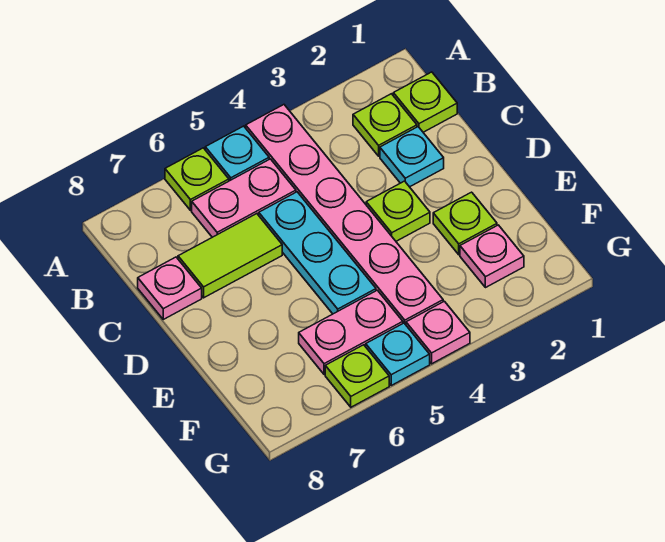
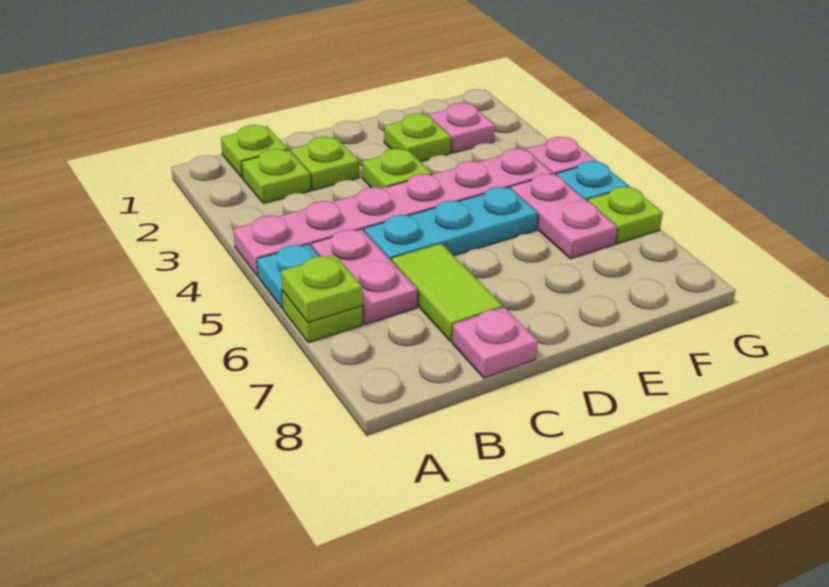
none -> lime 1x1 plate [281,255,362,323]
cyan 1x1 plate [380,127,444,187] -> lime 1x1 plate [291,137,359,190]

